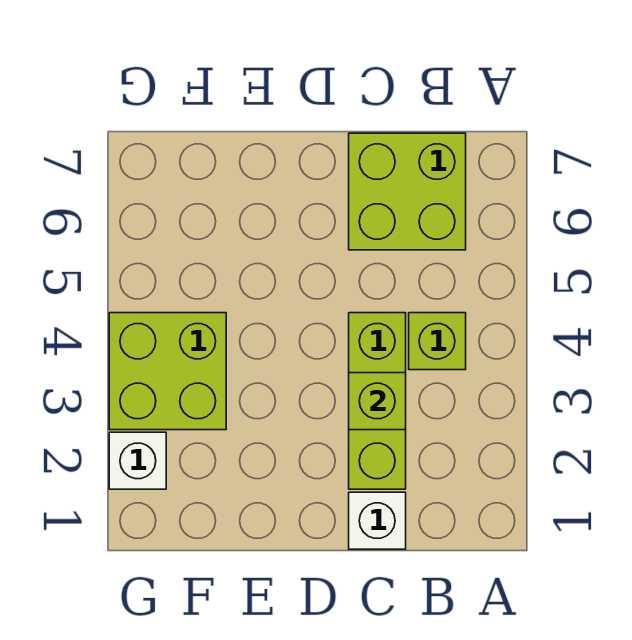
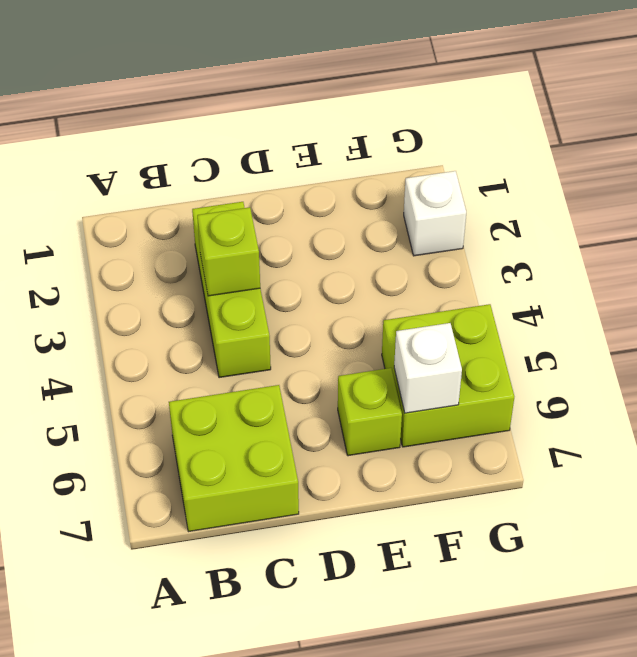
lime 1x1 brick [409,313,466,370] -> lime 1x1 brick moved to [338,368,402,456]
white 1x1 brick [349,492,406,549] -> white 1x1 brick moved to [394,323,462,413]
lime 2x2 brick [109,313,226,430] -> lime 2x2 brick moved to [382,304,514,447]

